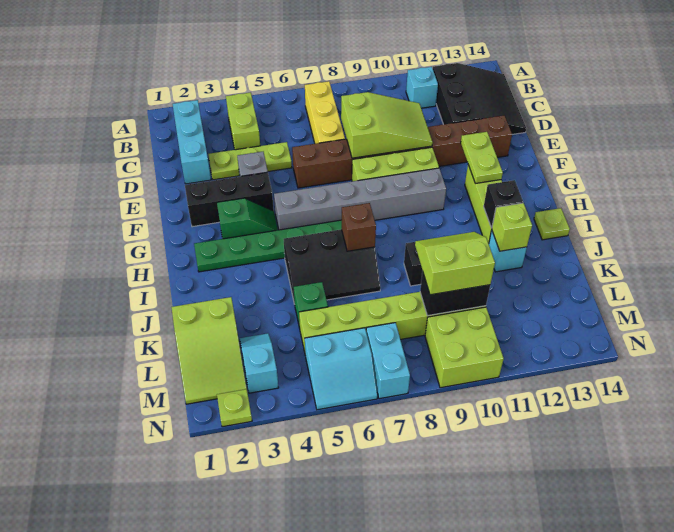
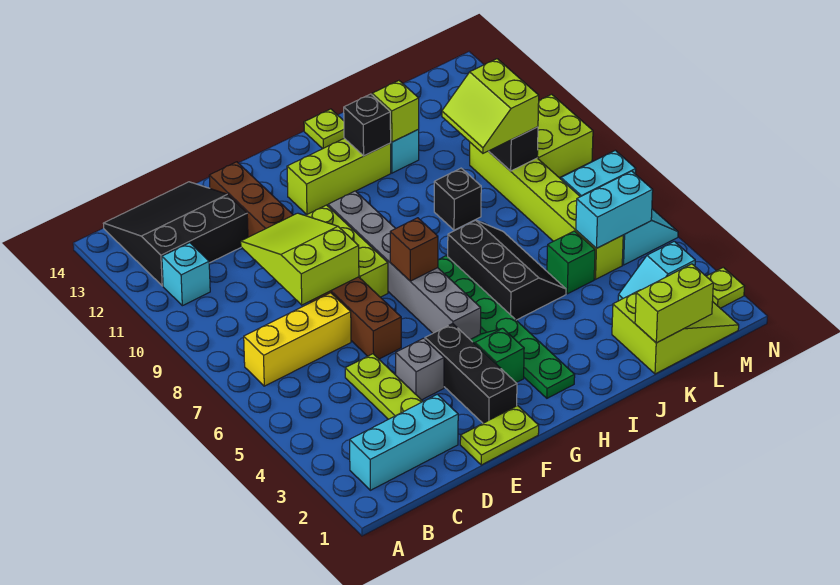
lime 1x2 brick [226,93,260,150] -> lime 1x2 brick moved to [635,264,713,343]
lime 1x2 plate [461,132,503,184] -> lime 1x2 plate moved to [460,406,539,465]
brown 1x1 brick [342,203,376,251] -> brown 1x1 brick moved to [390,218,438,281]
none -> cyan 1x2 brick [576,171,653,248]

